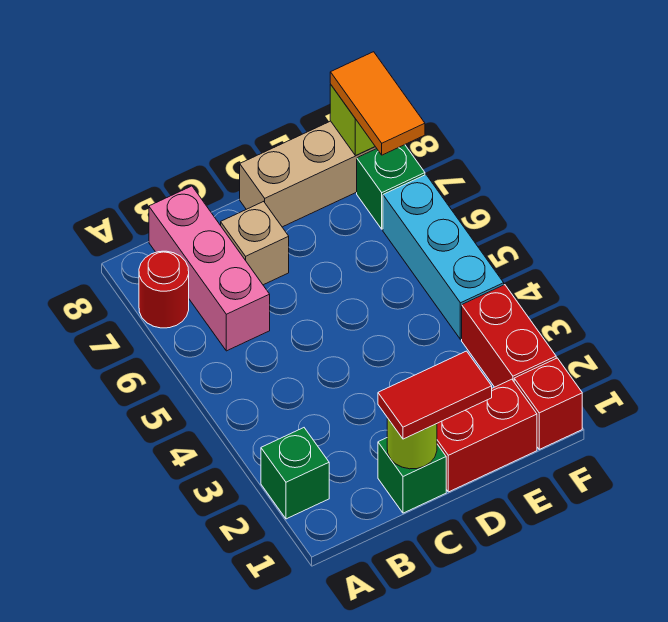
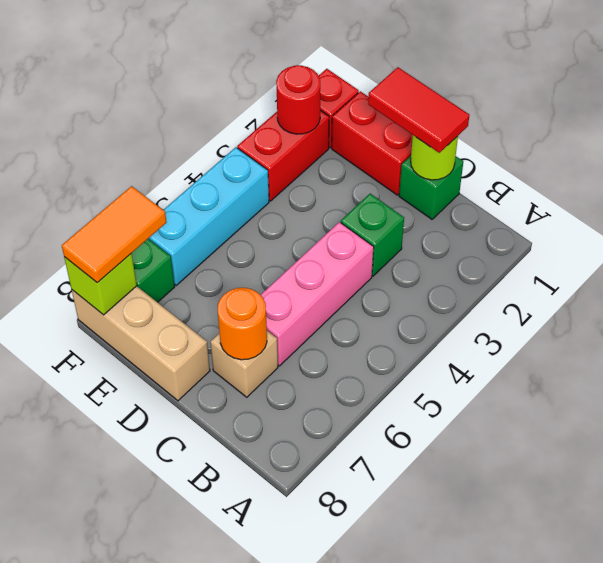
green 1x1 brick [261,428,329,519] -> green 1x1 brick moved to [341,194,404,276]
red 1x1 round brick [139,251,189,328] -> red 1x1 round brick moved to [276,65,320,134]
pink 1x3 brick [149,186,270,351] -> pink 1x3 brick moved to [261,222,374,366]
none -> orange 1x1 round brick [218,288,267,360]

